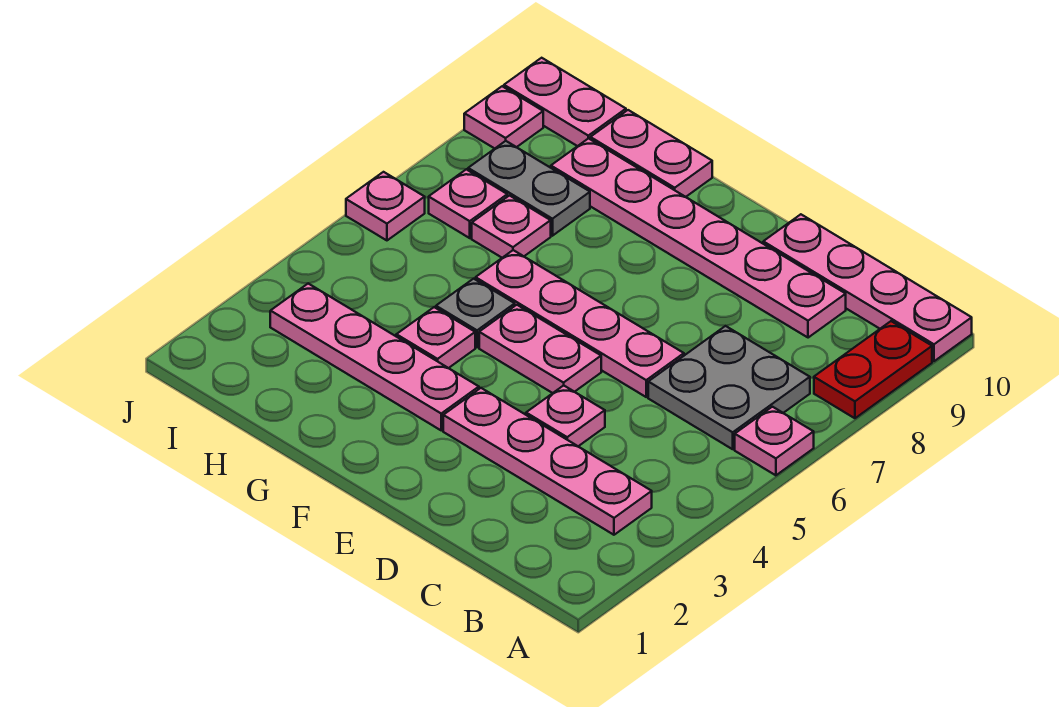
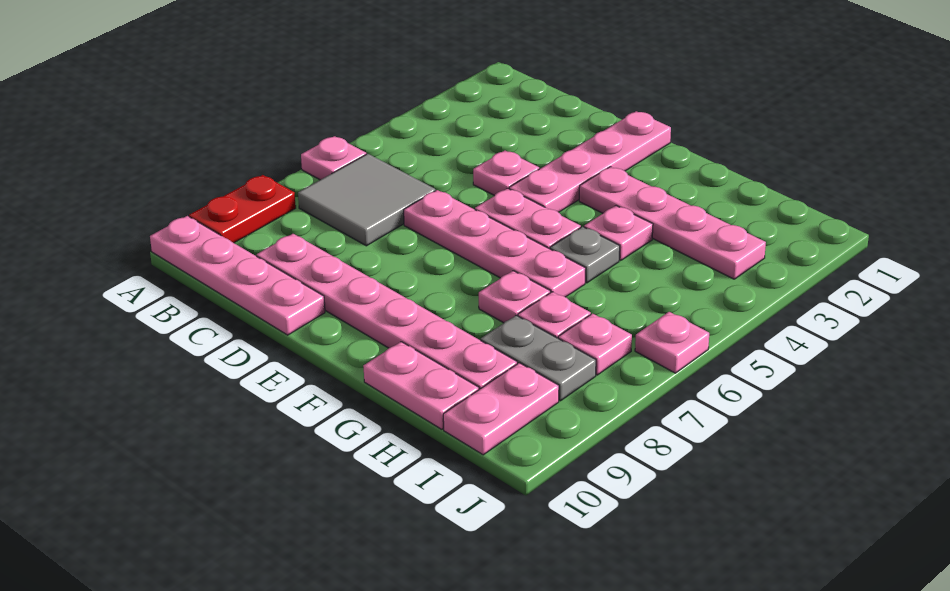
pink 1x4 plate [443,388,652,535] -> pink 1x4 plate turned to [509,111,671,212]
grey 2x2 plate [648,326,810,449] -> grey 2x2 tile [298,154,436,246]
pink 1x2 plate [504,58,626,146] -> pink 1x2 plate turned to [443,363,559,455]
pink 1x1 plate [464,86,543,148] -> pink 1x1 plate moved to [479,271,550,323]

